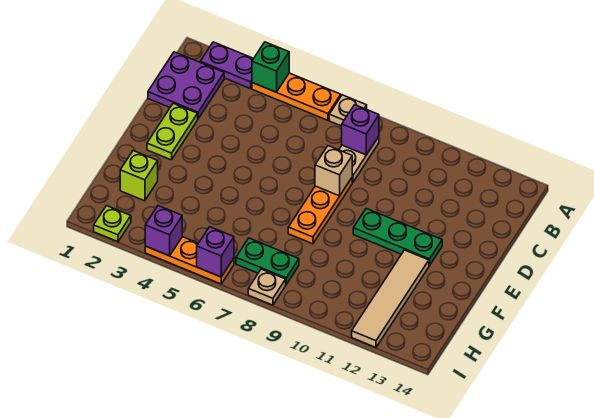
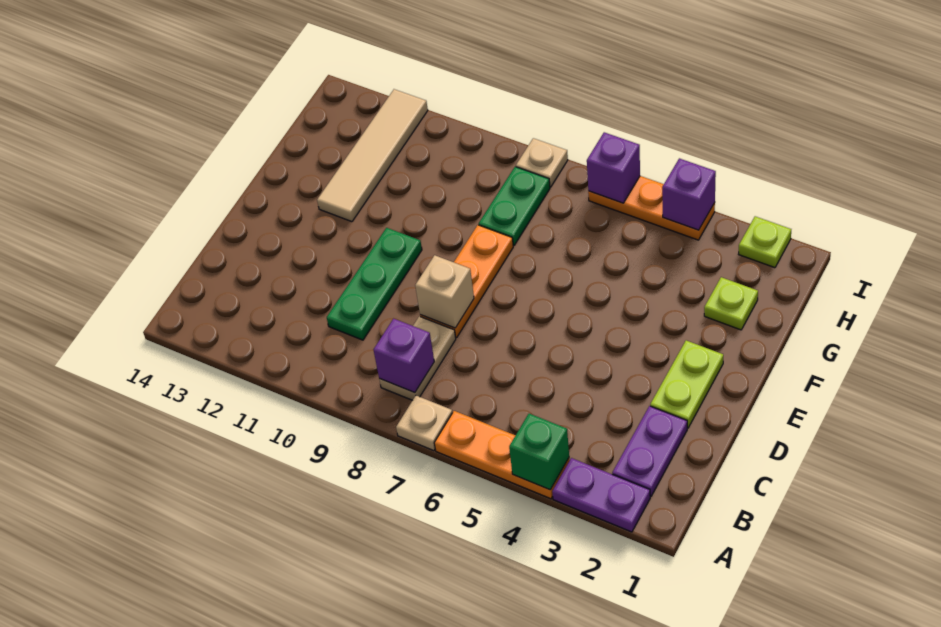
purple 2x2 plate [148,52,224,119] -> purple 1x2 plate [612,406,687,497]
green 1x3 plate [353,208,442,266] -> green 1x3 plate turned to [327,228,422,340]
lime 1x1 brick [120,151,158,201] -> lime 1x1 plate [704,277,758,330]
green 1x2 plate [236,238,299,284] -> green 1x2 plate turned to [479,167,550,246]

